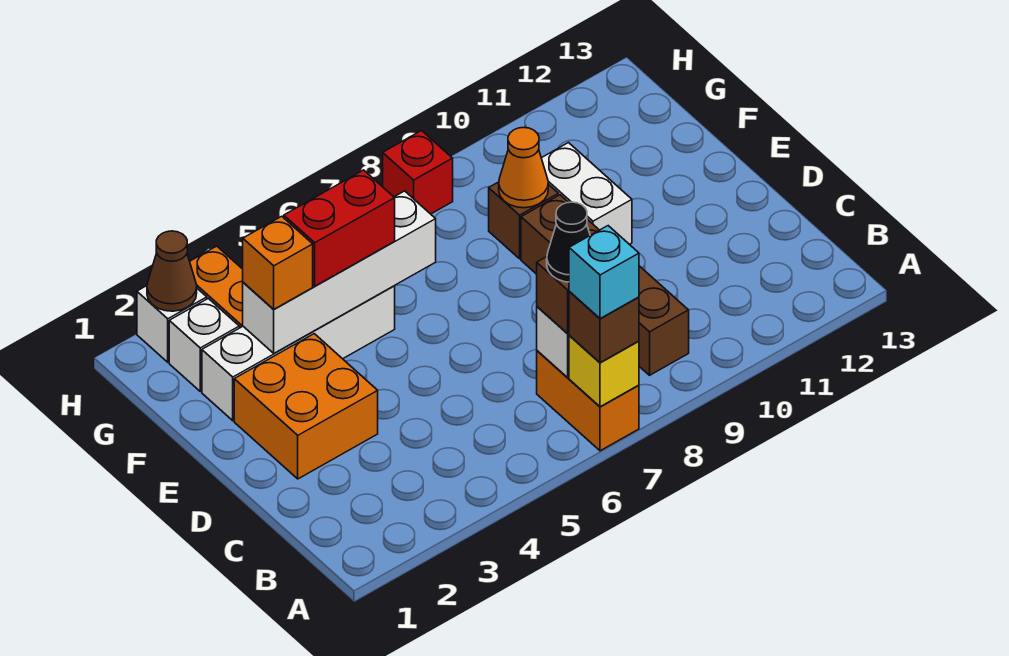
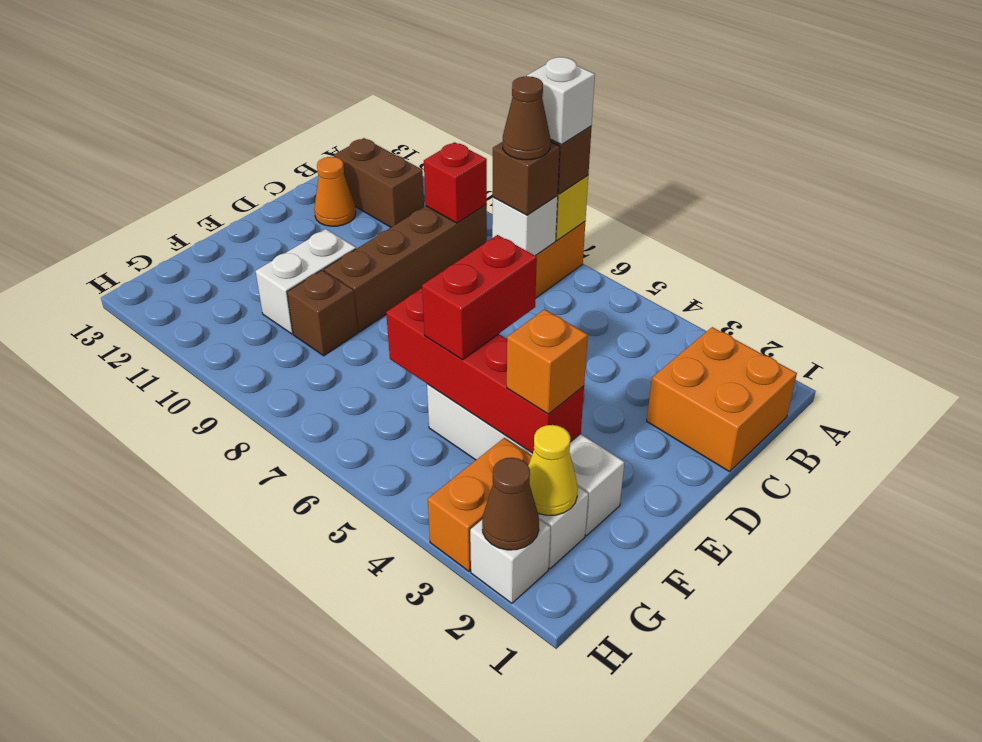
cyan 1x1 brick [569,226,639,319] -> white 1x1 brick [527,57,595,144]
black 1x1 cone [547,202,590,282] -> brown 1x1 cone [503,76,550,160]
none -> brown 1x2 brick [334,138,424,227]
orange 2x2 brick [234,334,378,479] -> orange 2x2 brick moved to [647,327,797,472]
white 1x4 brick [243,191,436,353] -> red 1x4 brick [386,288,584,453]
red 1x2 brick [284,170,395,286] -> red 1x2 brick turned to [422,235,537,360]
orange 1x1 cone [499,128,548,208] -> orange 1x1 cone moved to [314,157,356,226]
none -> yellow 1x1 cone [528,425,578,515]
red 1x1 brick [383,131,453,214] -> red 1x1 brick moved to [424,142,487,223]

